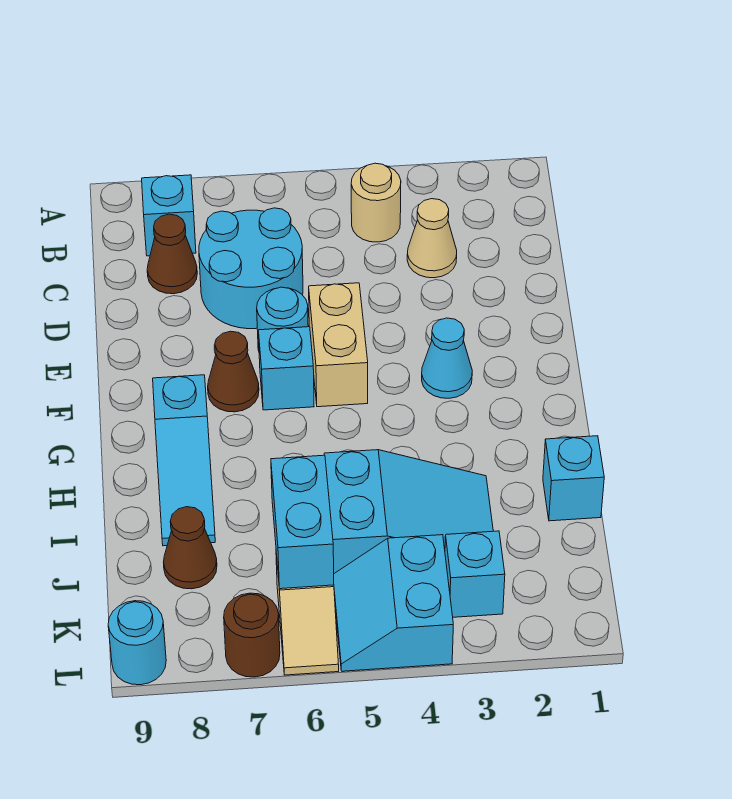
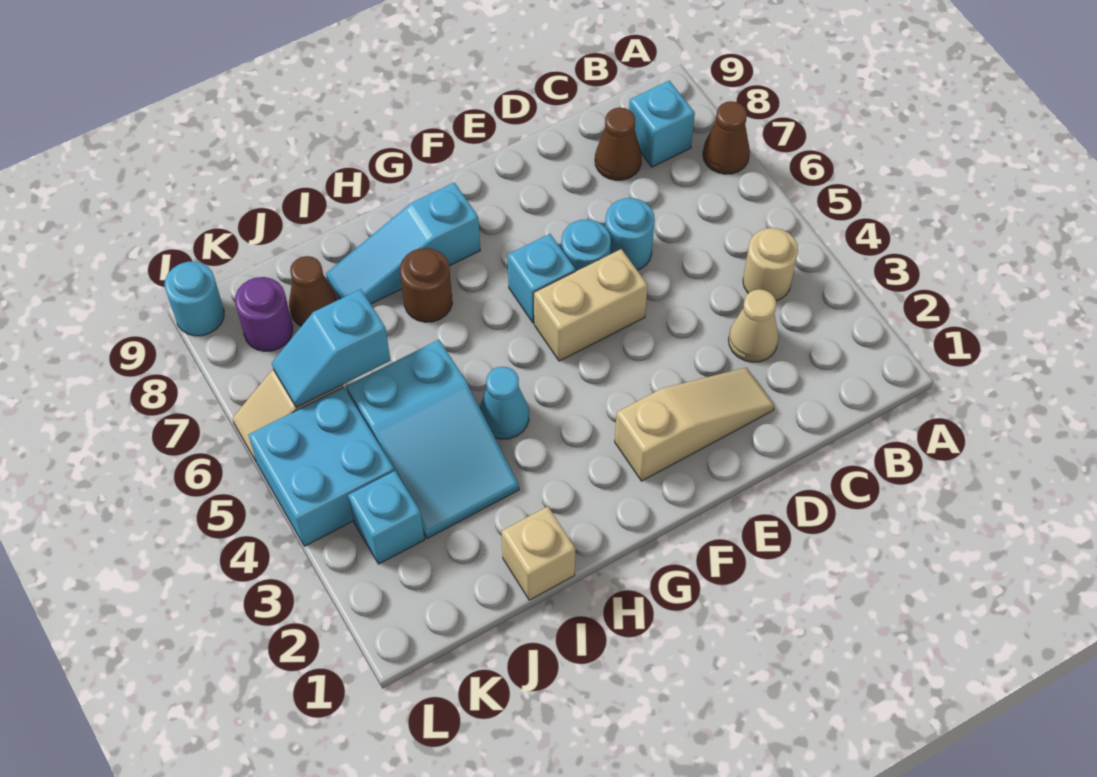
cyan 2x2 round brick [199,208,303,329] -> cyan 1x1 round brick [605,198,655,270]
none -> tan 1x3 slope [615,368,774,481]
cyan 1x1 cone [422,318,472,398] -> cyan 1x1 cone moved to [480,367,529,439]
brown 1x1 cone [208,331,259,412] -> brown 1x1 cone moved to [703,101,750,174]
cyan 1x1 brick [543,436,604,521] -> tan 1x1 brick [501,506,576,600]
cyan 1x2 brick [271,455,334,589] -> cyan 1x2 slope [272,289,391,408]
cyan 2x2 slope [334,535,453,671] -> cyan 2x2 brick [249,387,394,546]
none -> purple 1x1 round brick [235,277,293,351]
brown 1x1 round brick [224,593,280,677] -> brown 1x1 round brick moved to [400,248,452,322]

